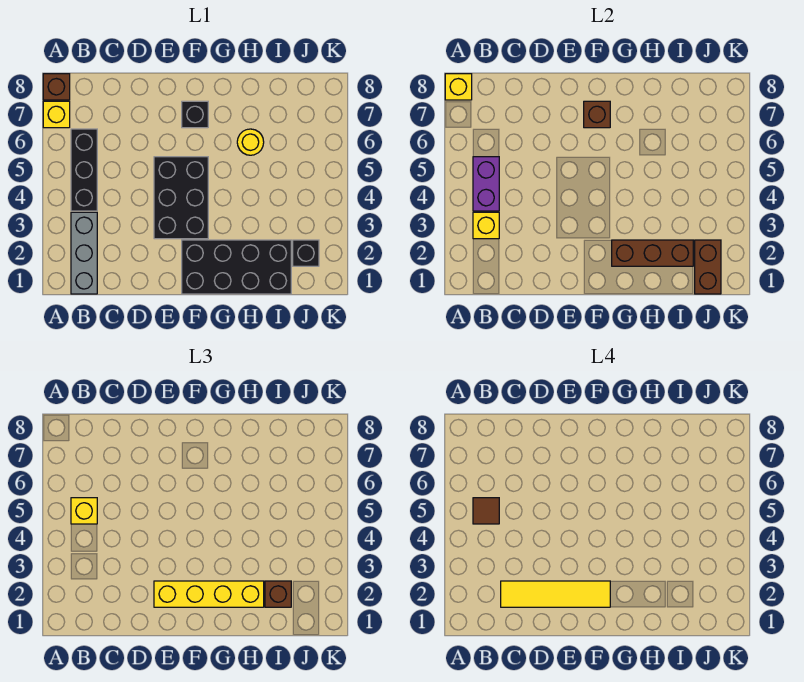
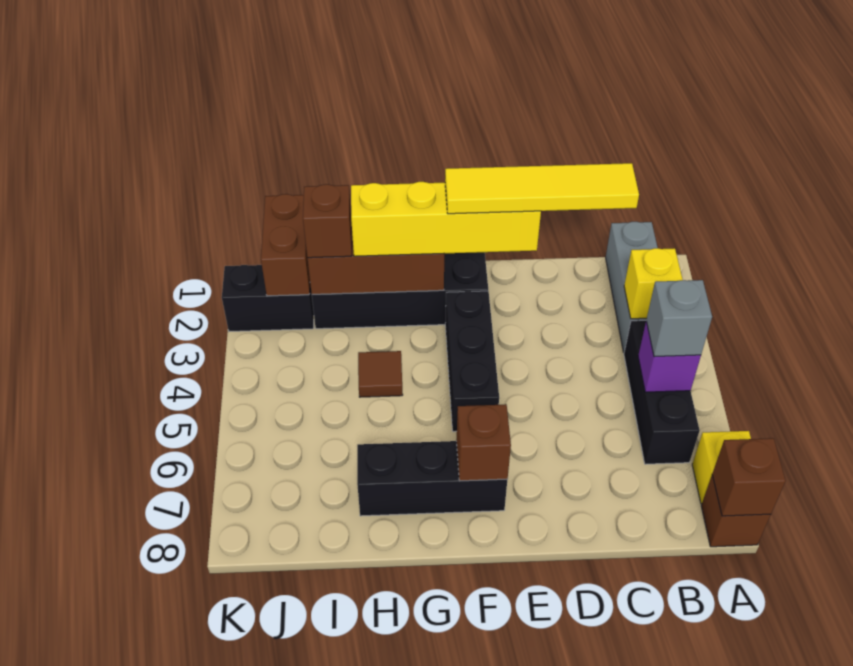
yellow 1x1 brick [445,74,472,100] -> brown 1x1 brick [712,438,786,516]
purple 1x2 brick [473,157,499,211] -> purple 1x1 brick [638,321,701,392]
yellow 1x1 brick [71,498,97,524] -> grey 1x1 brick [646,280,712,357]
brown 1x1 tile [473,498,499,524] -> brown 1x1 tile moved to [358,351,403,397]
black 2x3 brick [154,157,208,239] -> black 1x3 brick [445,291,499,432]
black 1x1 brick [182,101,208,128] -> black 1x3 brick [357,441,507,516]
yellow 1x1 round brick [237,129,264,155] -> none
black 1x1 brick [293,240,319,266] -> black 1x2 brick [222,265,314,332]

